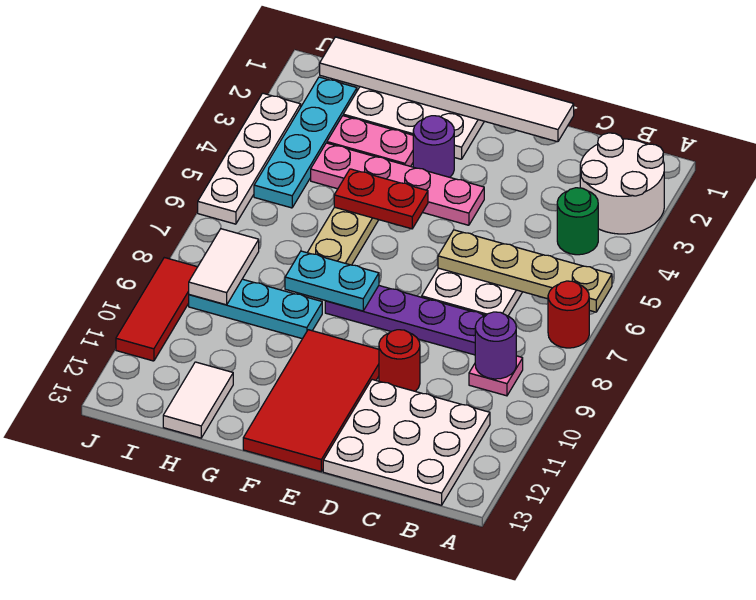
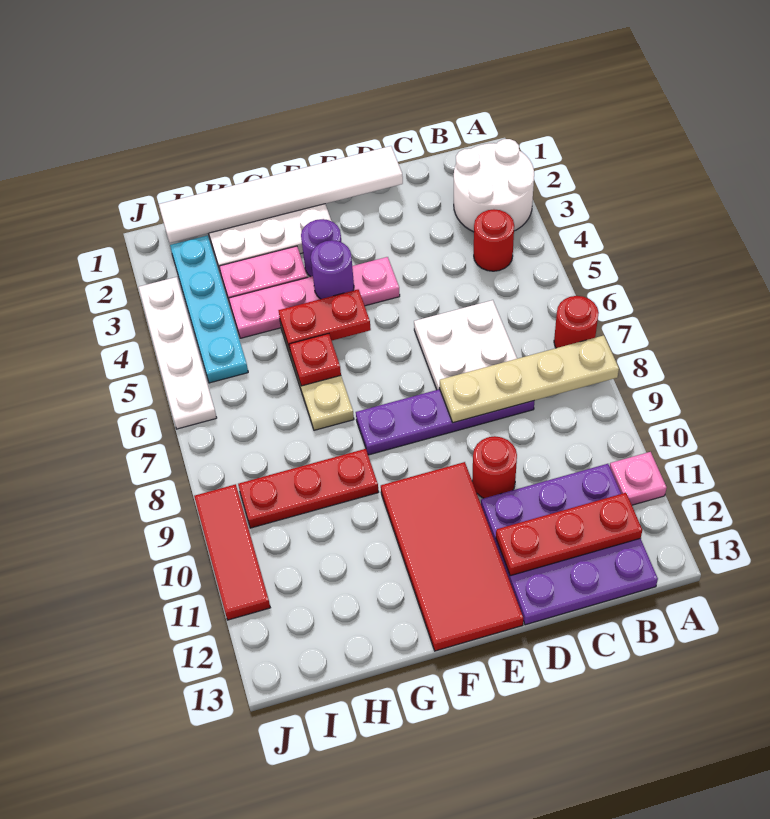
tan 1x4 plate [438,230,612,312] -> tan 1x4 plate moved to [440,335,619,423]
green 1x1 round brick [557,188,598,255] -> red 1x1 round brick [474,209,514,271]
pink 1x1 plate [469,356,523,396] -> pink 1x1 plate moved to [610,452,667,505]
purple 1x1 round brick [475,312,516,379] -> purple 1x1 round brick moved to [311,240,354,299]
white 3x3 plate [323,380,490,505] -> purple 3x3 plate [481,464,658,625]
none -> red 1x3 plate [496,493,642,576]
cyan 1x2 plate [285,251,379,311] -> none
none -> red 1x1 plate [289,334,341,386]
cyan 1x3 plate [189,279,322,339] -> red 1x3 plate [238,449,379,528]
white 1x2 tile [163,362,233,438] -> none
white 1x2 tile [189,229,259,305] -> none

